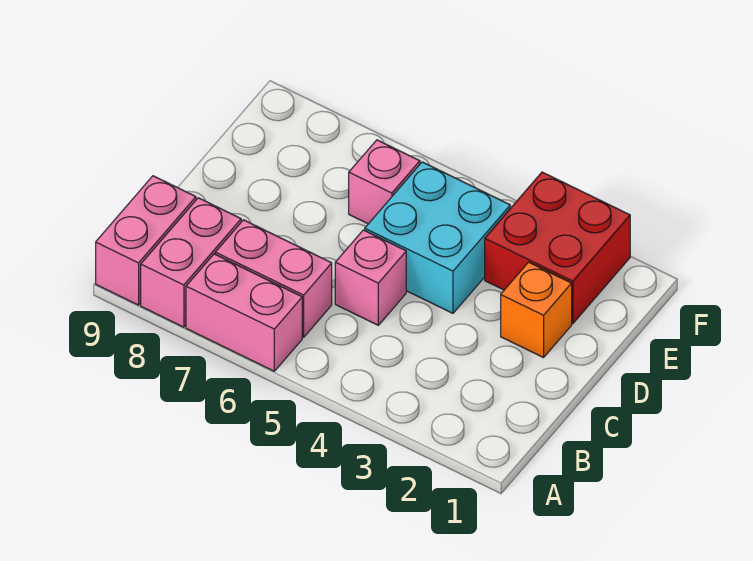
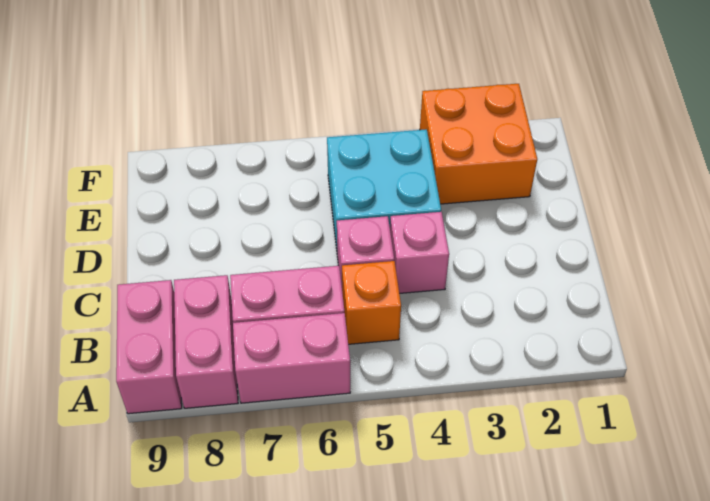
orange 1x1 brick [501,262,572,358] -> orange 1x1 brick moved to [342,261,401,344]
red 2x2 brick [485,172,630,323] -> orange 2x2 brick [420,84,537,204]
pink 1x1 brick [349,140,420,224] -> pink 1x1 brick moved to [390,212,449,293]

